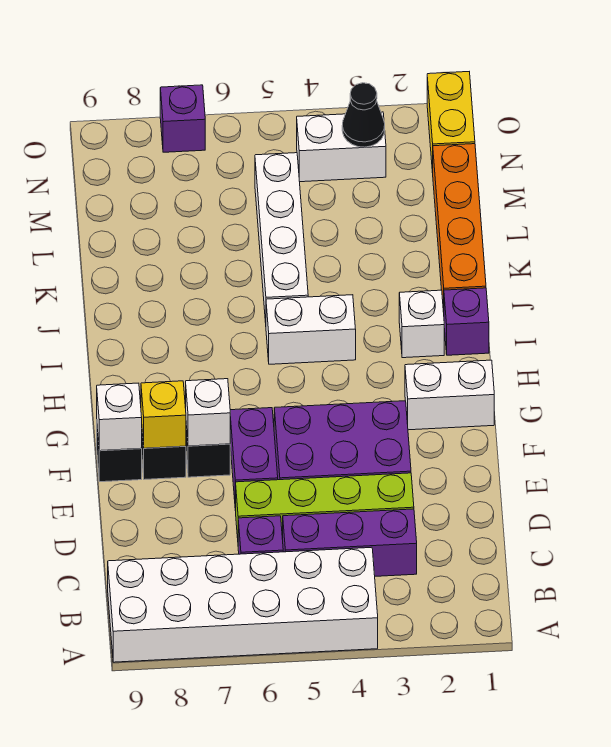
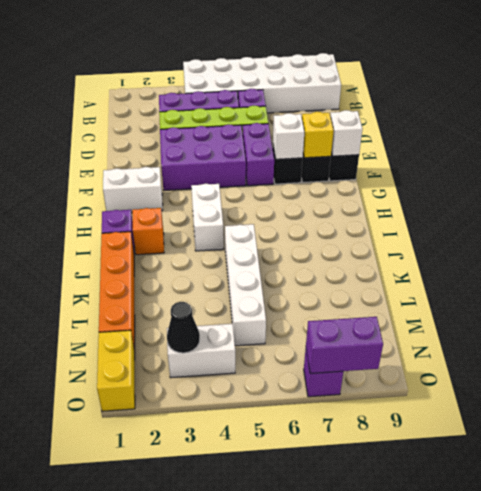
white 1x1 brick [399,290,444,358] -> orange 1x1 brick [132,208,164,255]
white 1x2 brick [266,295,356,364] -> white 1x2 brick turned to [191,184,224,251]
none -> purple 1x2 brick [306,317,383,373]

